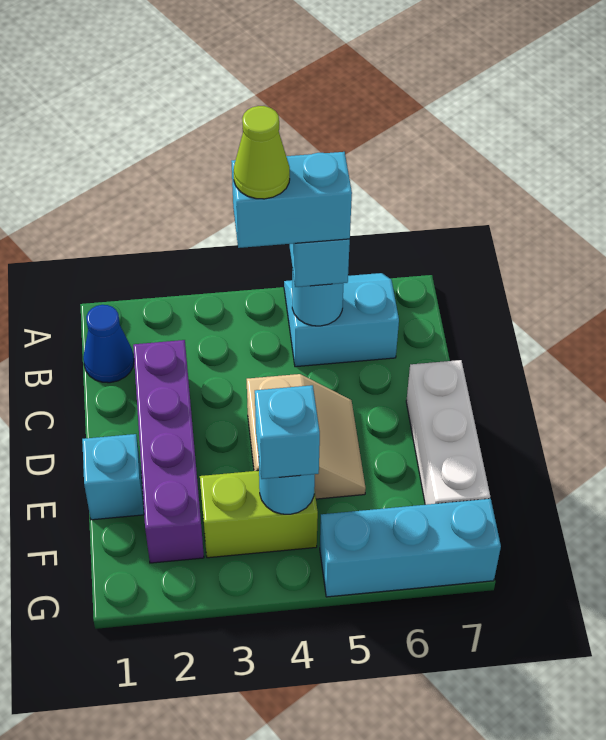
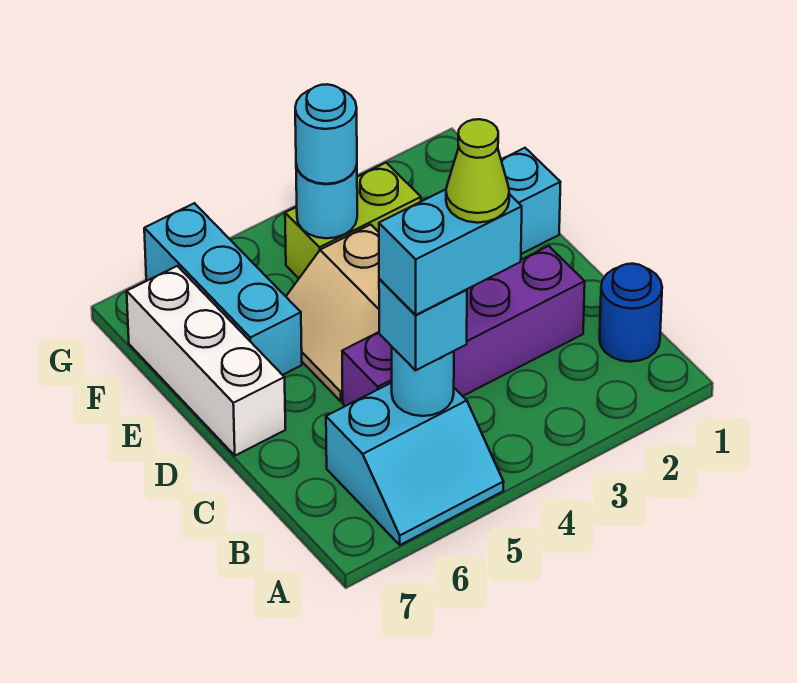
blue 1x1 cone [83,305,134,383] -> blue 1x1 round brick [600,264,662,362]
purple 1x4 brick [133,340,204,563] -> purple 1x4 brick turned to [342,246,585,406]
cyan 1x1 brick [255,385,320,479] -> cyan 1x1 round brick [295,84,357,184]
cyan 1x3 brick [320,499,501,597] -> cyan 1x3 brick turned to [144,203,302,375]

